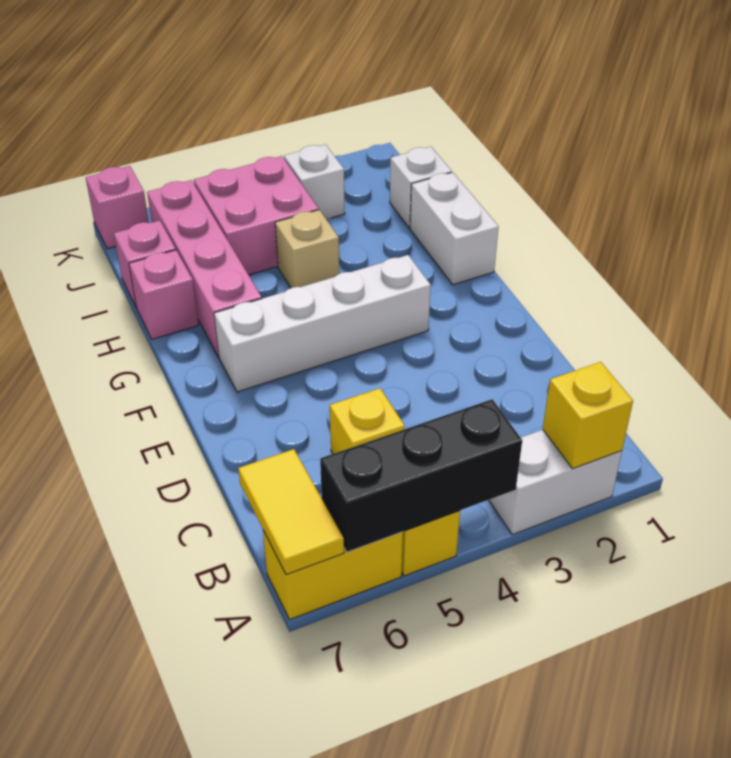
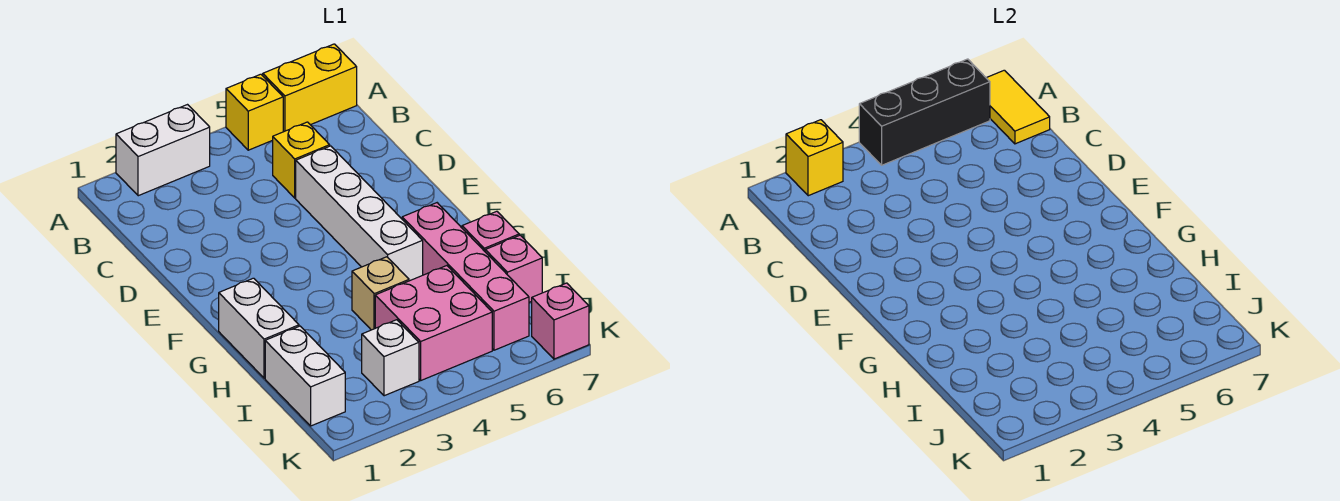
white 1x4 brick [214,255,431,392] -> white 1x4 brick turned to [296,146,423,281]
white 1x1 brick [390,147,452,228] -> white 1x2 brick [265,326,345,426]

